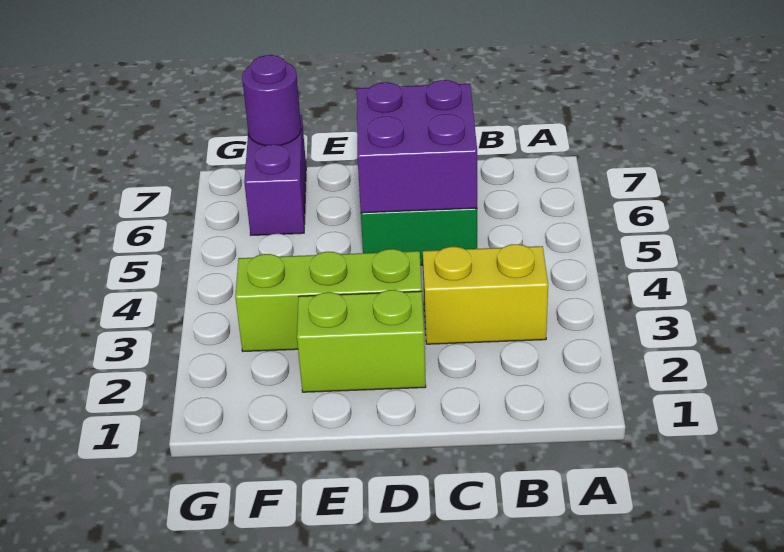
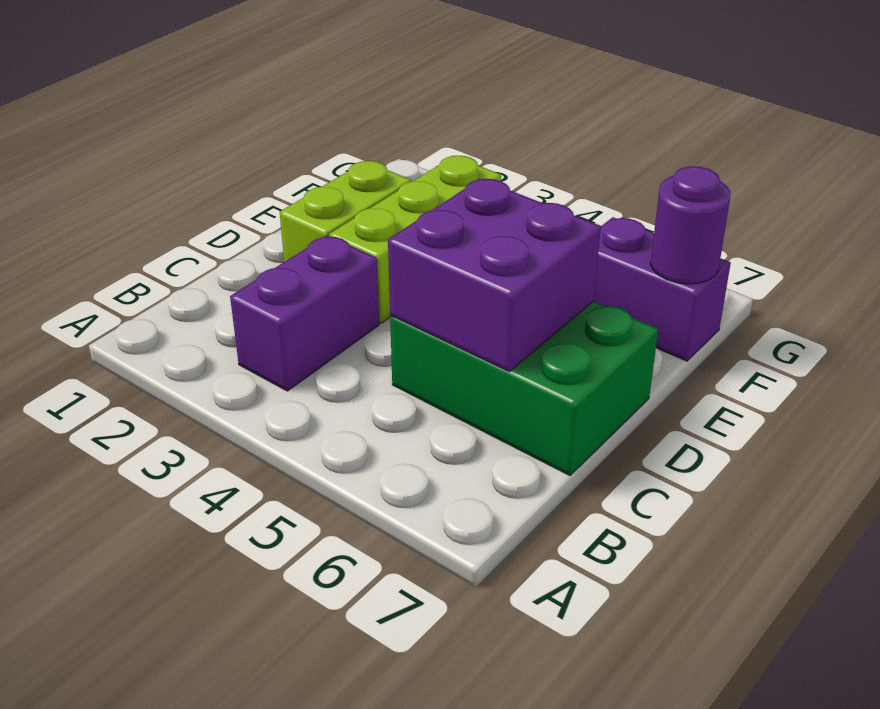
yellow 1x2 brick [423,244,548,344] -> purple 1x2 brick [230,235,379,391]

